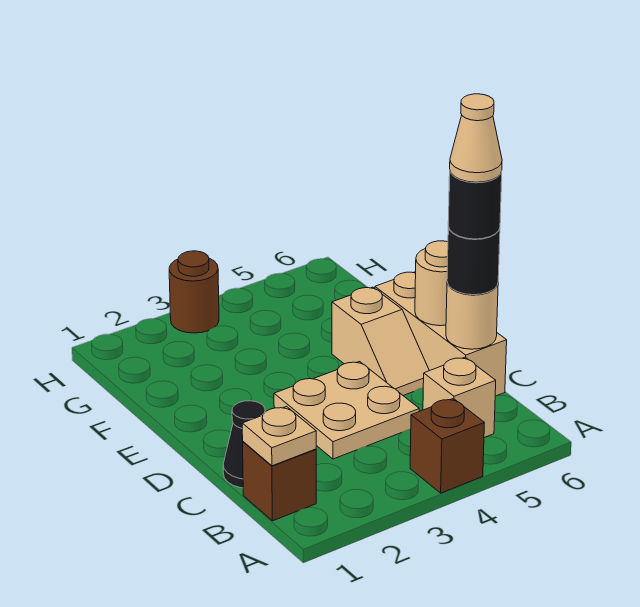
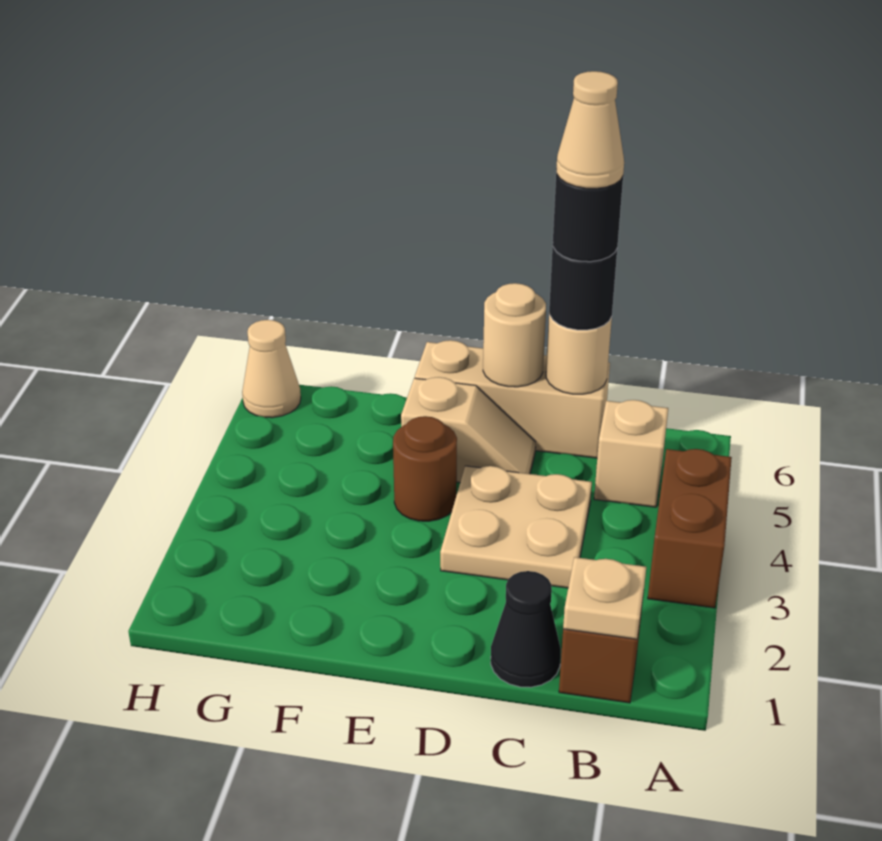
brown 1x1 brick [410,399,484,493] -> brown 1x2 brick [648,449,732,608]
brown 1x1 round brick [169,251,219,333] -> brown 1x1 round brick moved to [393,416,457,521]
none -> tan 1x1 cone [242,320,301,418]

